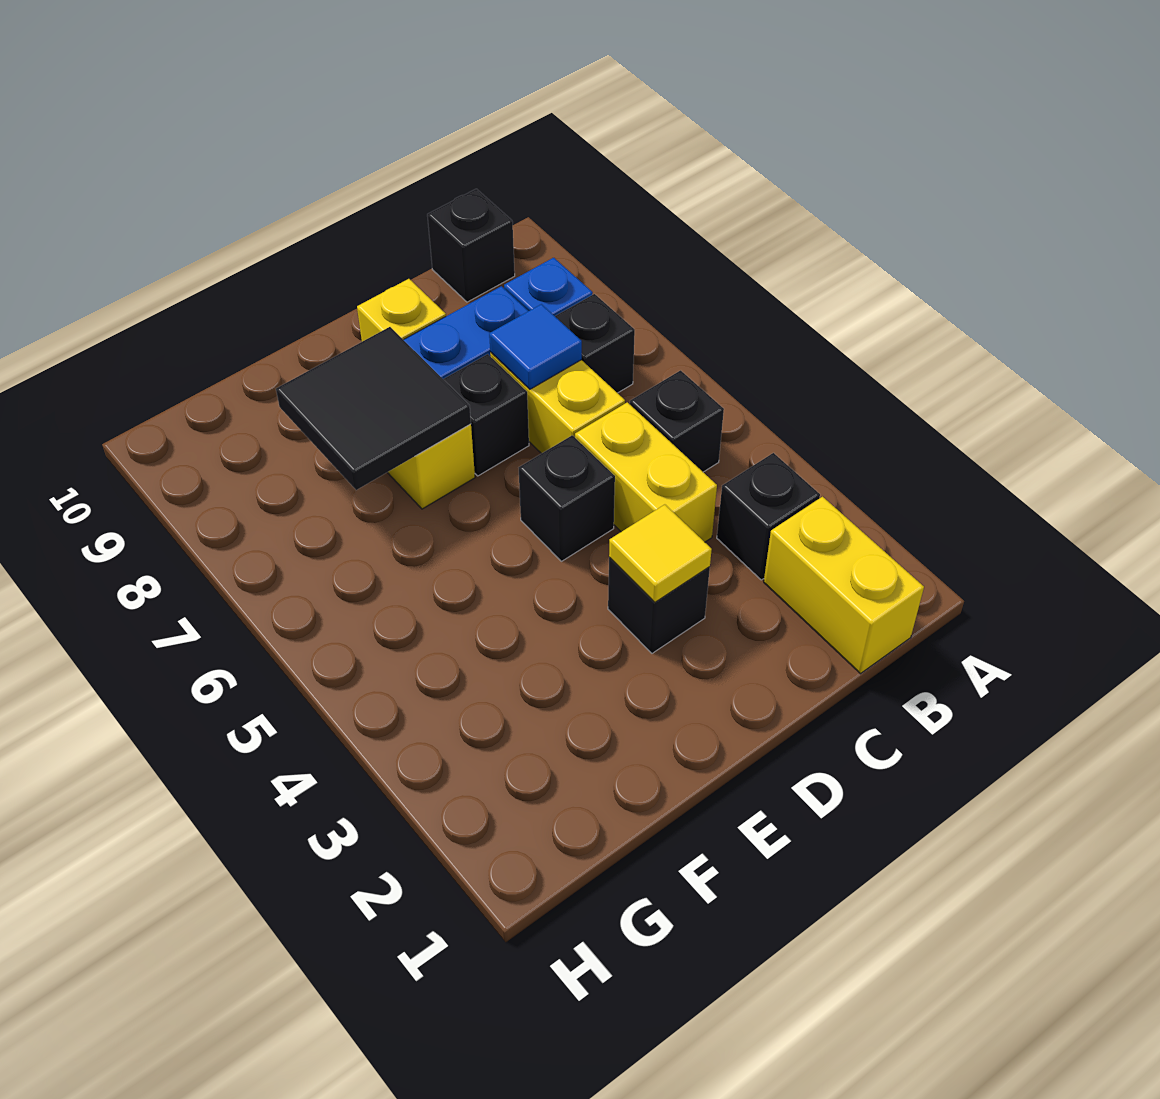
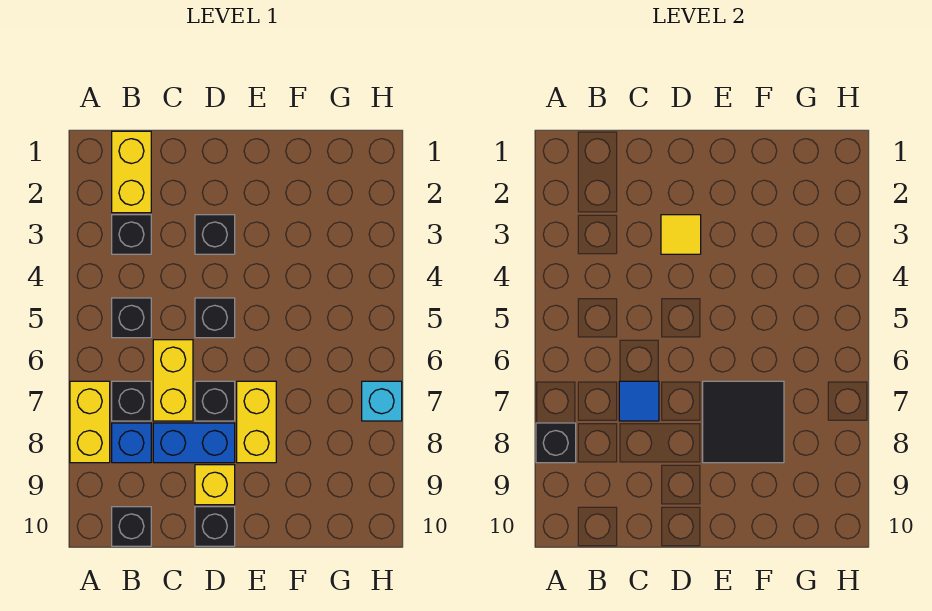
none -> black 1x1 brick [536,423,576,463]
yellow 1x2 brick [575,402,717,542] -> yellow 1x2 brick moved to [70,381,110,463]
none -> black 1x1 brick [195,507,235,546]
none -> cyan 1x1 brick [362,381,402,421]

